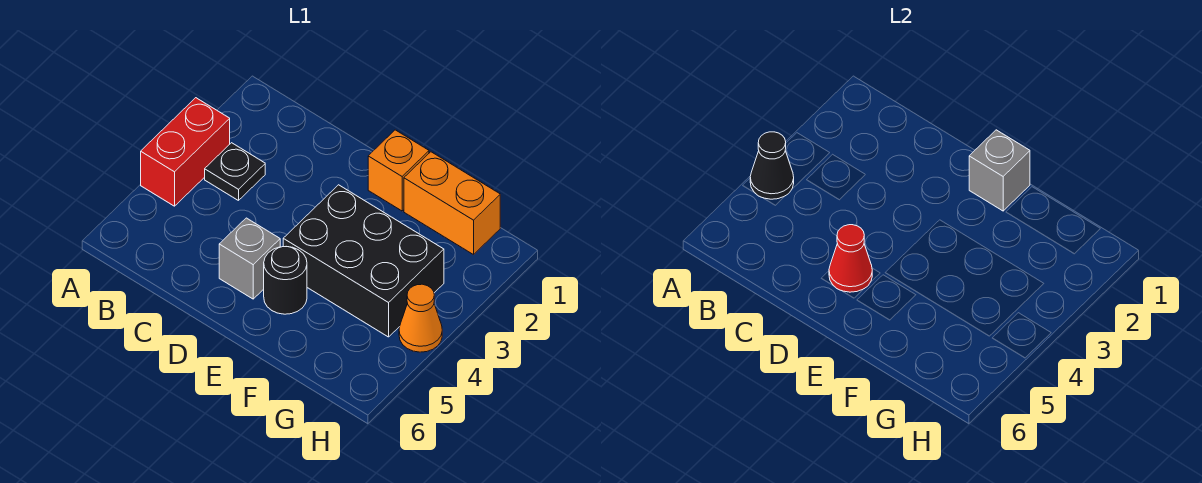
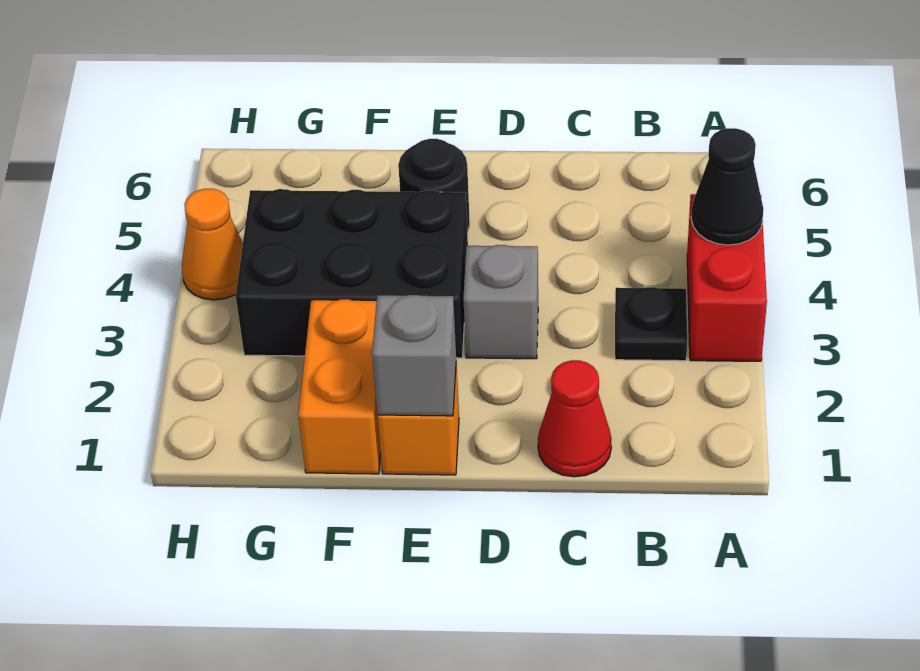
grey 1x1 brick [219,218,280,299] -> grey 1x1 brick moved to [463,245,538,359]
red 1x1 cone [829,225,872,292] -> red 1x1 cone moved to [538,360,611,477]
orange 1x2 brick [404,152,500,255] -> orange 1x2 brick turned to [298,299,381,474]

